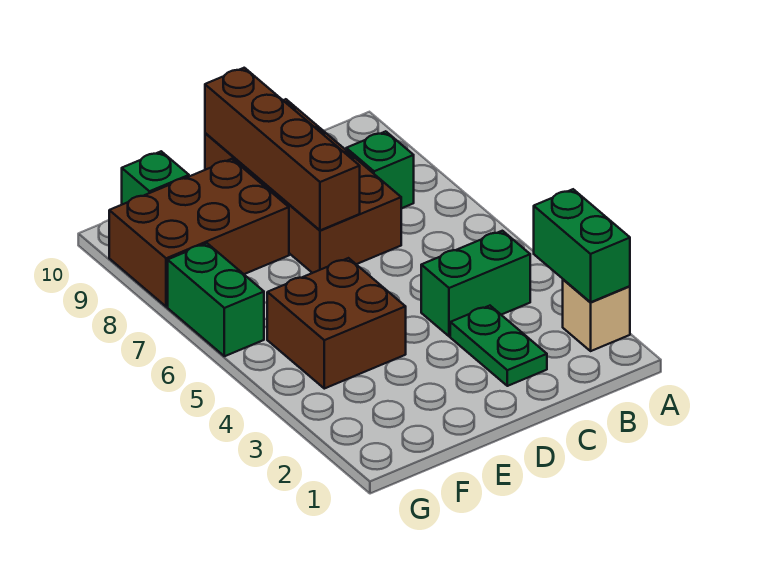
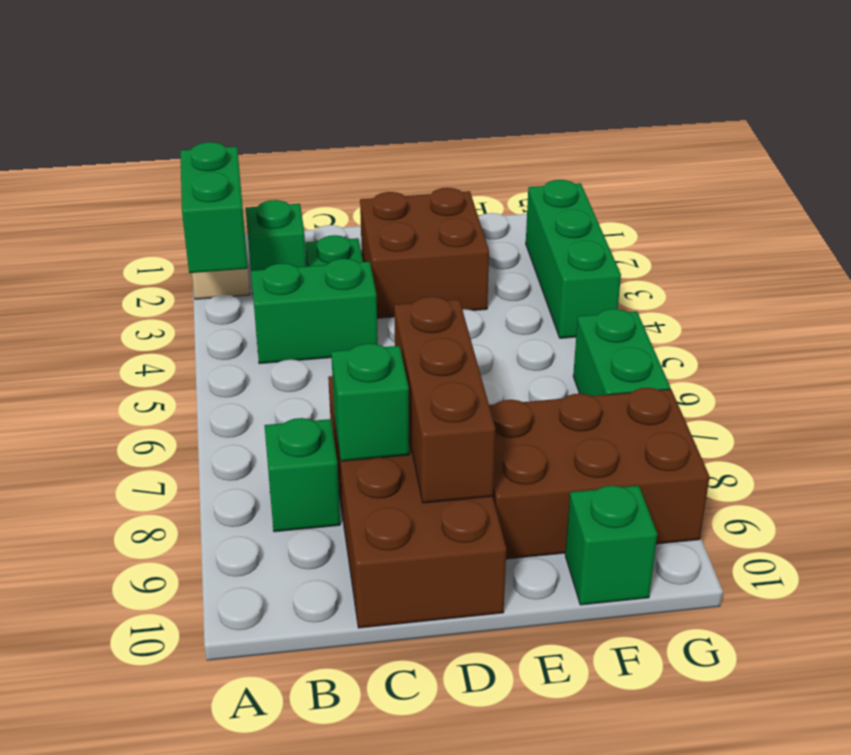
none -> green 1x1 brick [245,200,306,290]
none -> green 1x1 brick [331,344,409,461]
brown 1x4 brick [205,68,360,230] -> brown 1x3 brick [394,297,495,503]
brown 2x2 brick [267,258,406,389] -> brown 2x2 brick moved to [360,188,489,318]
none -> green 1x3 brick [526,180,621,338]

